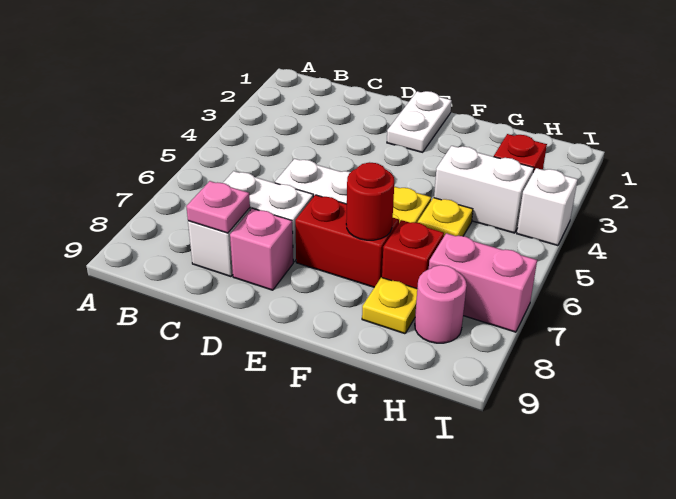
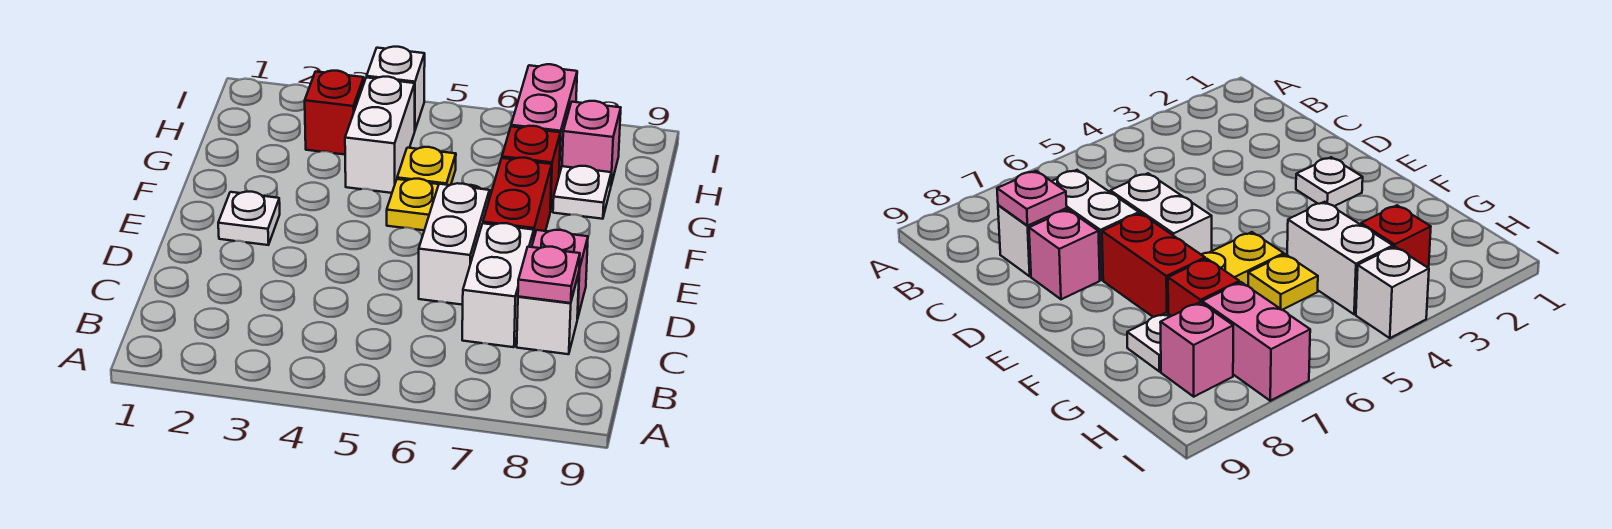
white 1x2 plate [387,91,452,152] -> white 1x1 plate [218,192,280,245]
red 1x1 round brick [346,162,394,240] -> none
yellow 1x1 plate [362,277,417,334] -> white 1x1 plate [553,166,611,219]
pink 1x1 round brick [415,265,467,343] -> pink 1x1 brick [562,101,621,185]

